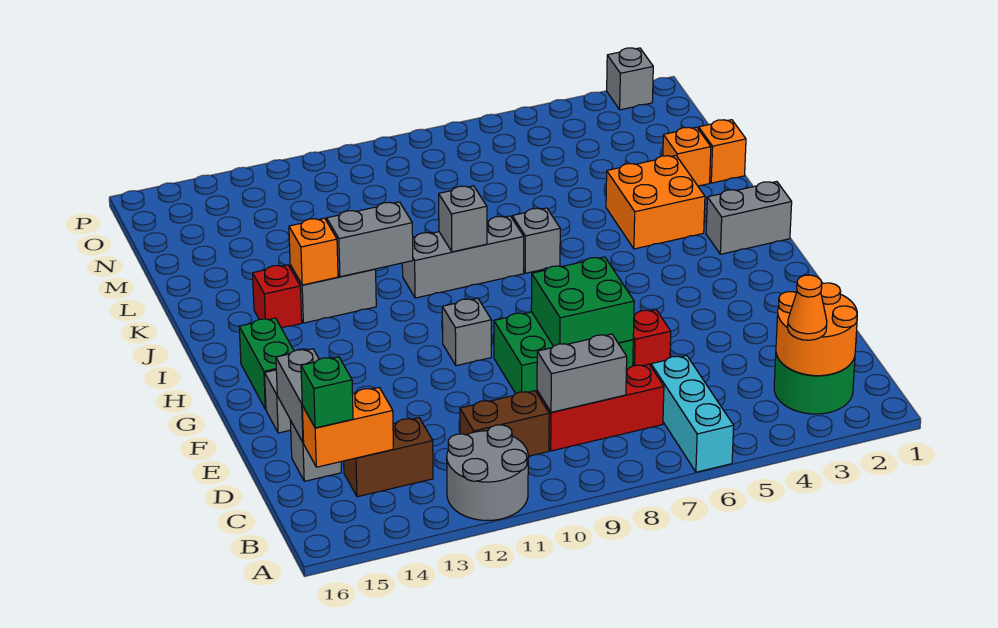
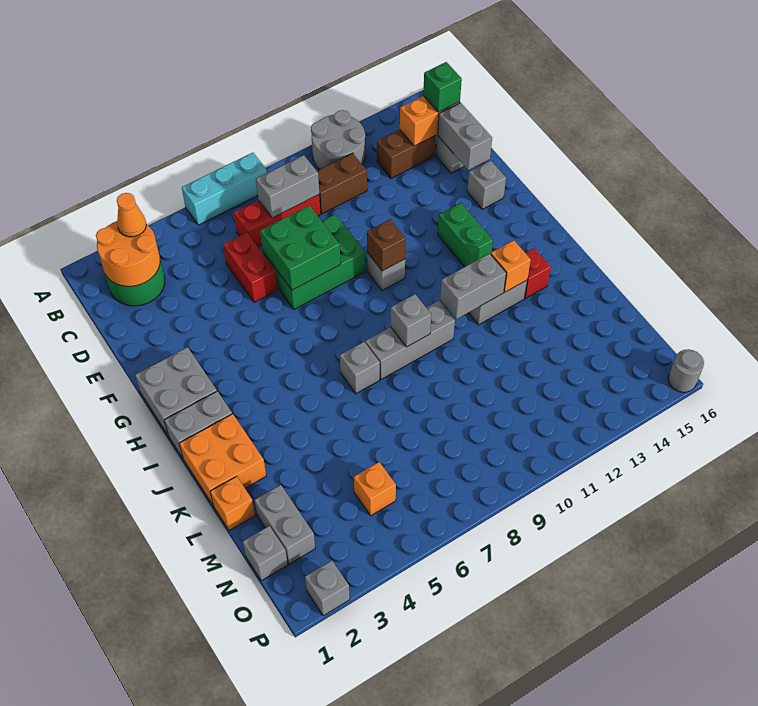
cyan 1x3 brick [651,355,734,472] -> cyan 1x3 brick turned to [182,153,267,225]
red 1x1 brick [633,310,671,366] -> red 1x2 brick [223,233,278,303]
none -> grey 2x2 brick [135,347,217,436]
none -> brown 1x1 brick [367,219,406,271]
green 1x2 brick [239,318,294,409] -> green 1x2 brick moved to [438,203,493,267]
orange 2x2 brick [606,156,705,249] -> orange 2x2 brick moved to [179,414,266,506]
orange 1x1 brick [663,127,711,186] -> orange 1x1 brick moved to [354,462,396,516]
none -> grey 1x2 brick [254,485,315,564]
none -> grey 1x1 brick [243,526,288,581]
none -> grey 1x1 round brick [668,349,704,392]

